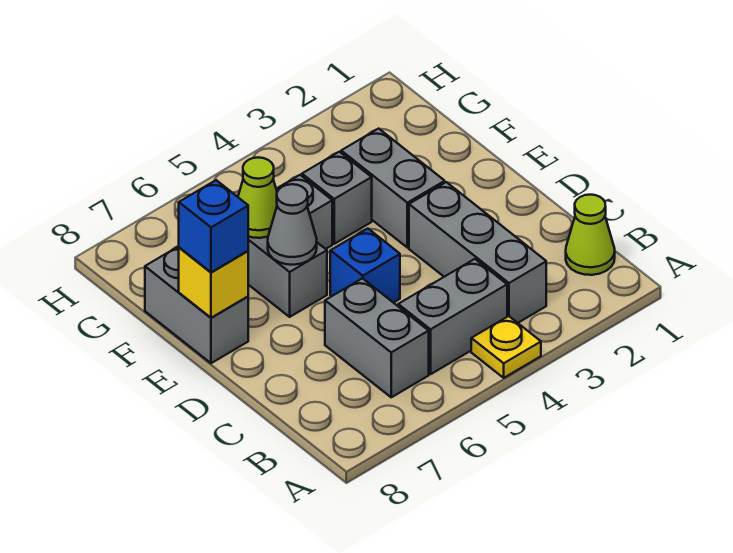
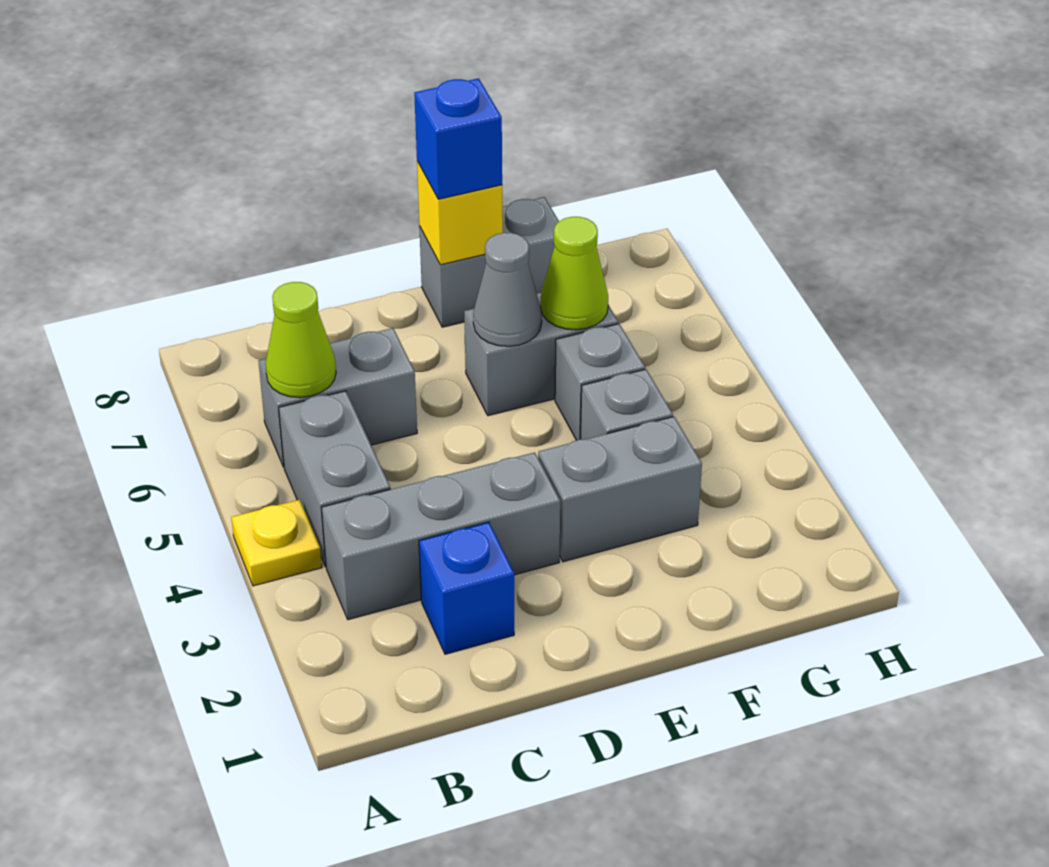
lime 1x1 cone [566,195,615,275] -> lime 1x1 cone moved to [266,282,336,398]
blue 1x1 brick [330,229,400,303] -> blue 1x1 brick moved to [419,522,514,654]

